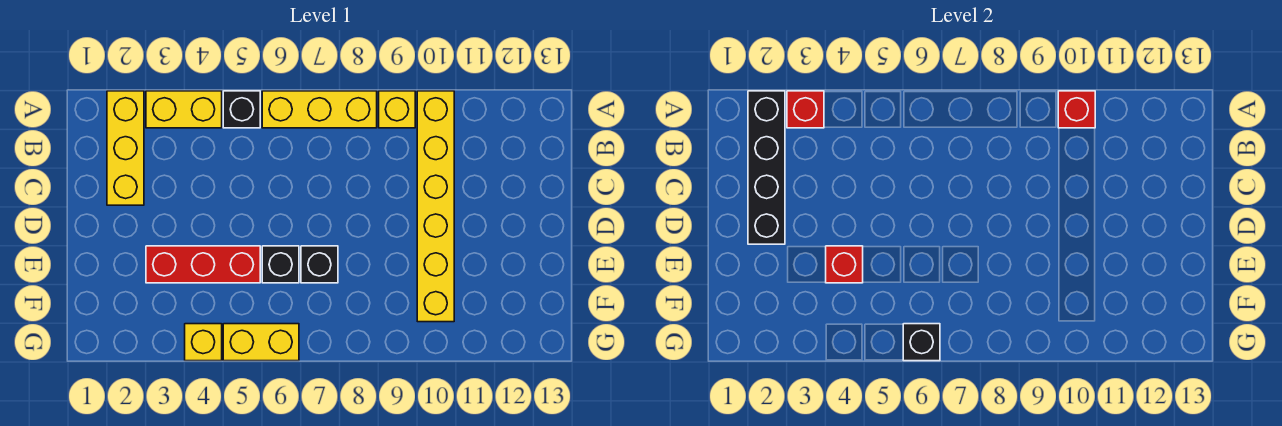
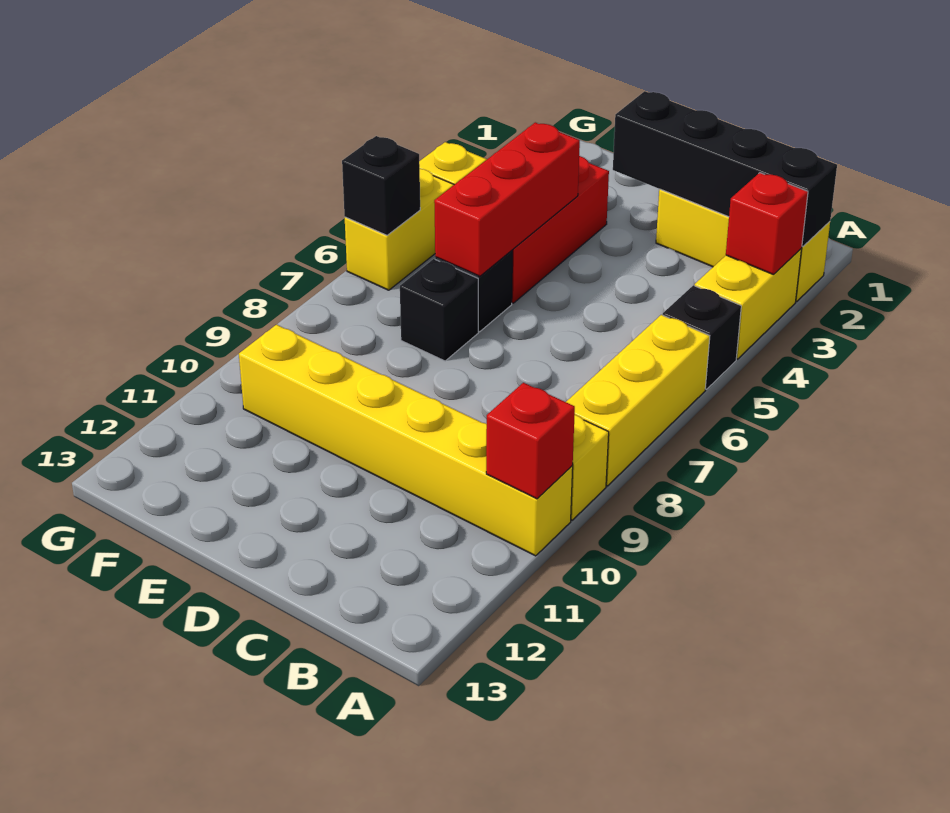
red 1x1 brick [826,246,863,283] -> red 1x3 brick [434,122,580,276]

